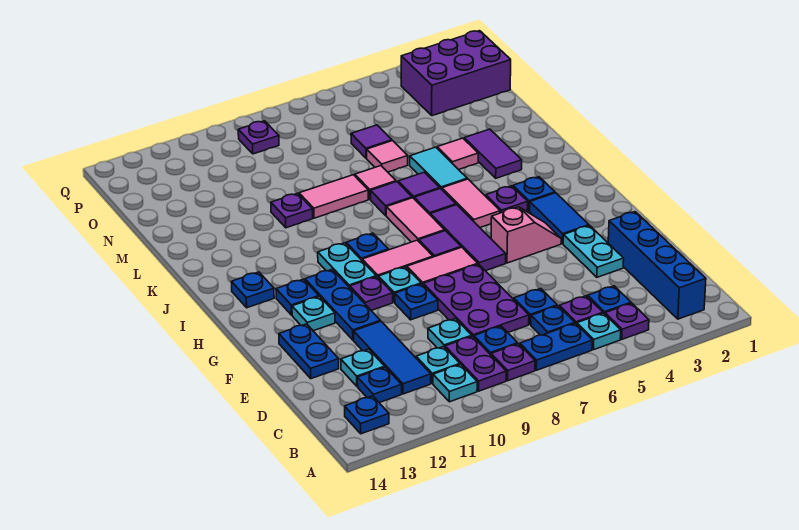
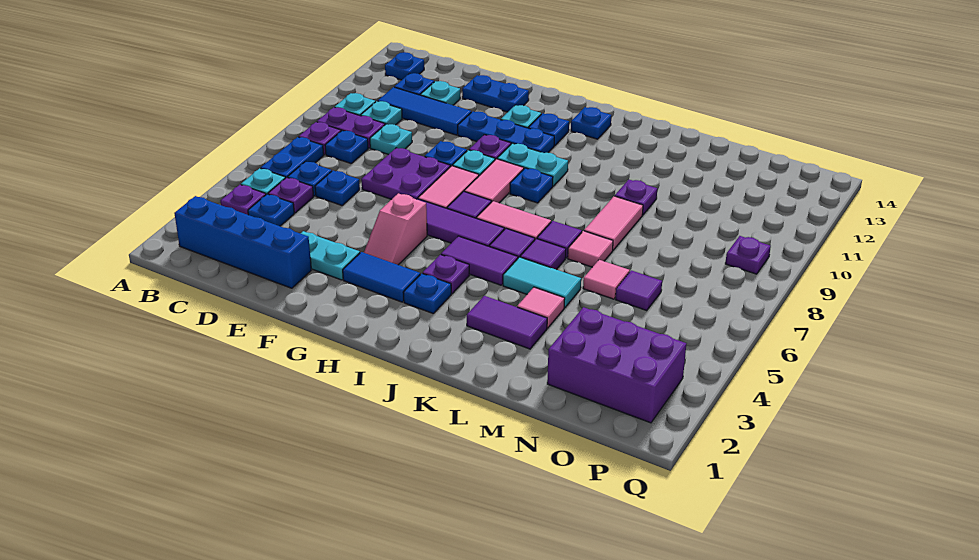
purple 2x3 plate [423,264,529,337] -> purple 2x2 plate [361,148,450,199]
pink 1x2 tile [442,179,500,227] -> purple 1x2 tile [441,236,518,285]
purple 2x3 brick [401,31,511,116] -> purple 2x3 brick turned to [547,307,686,423]

